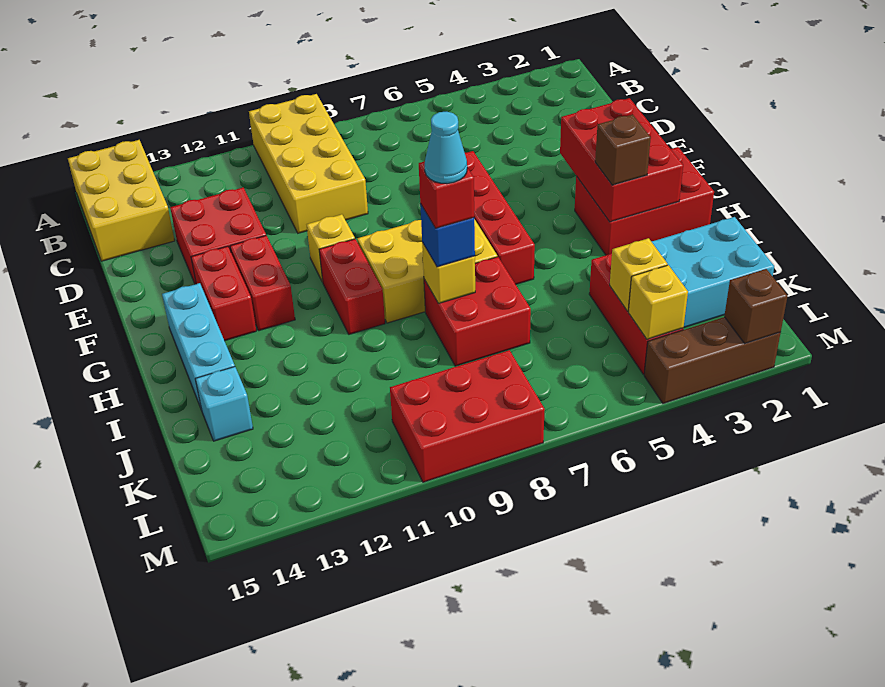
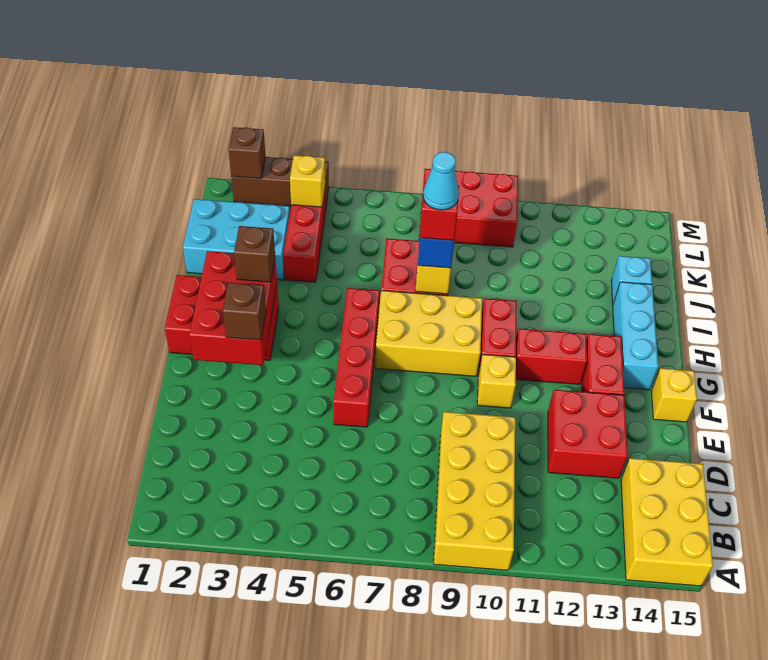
none -> brown 1x1 brick [223,282,266,340]
red 1x2 brick [230,236,295,331] -> red 1x2 brick turned to [516,329,587,384]
yellow 1x1 brick [610,238,668,311] -> yellow 1x1 brick moved to [651,368,697,422]

